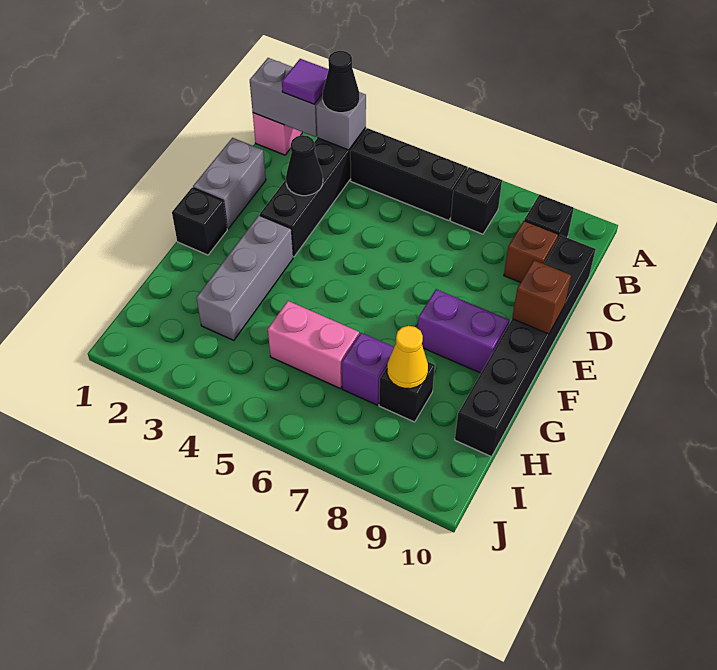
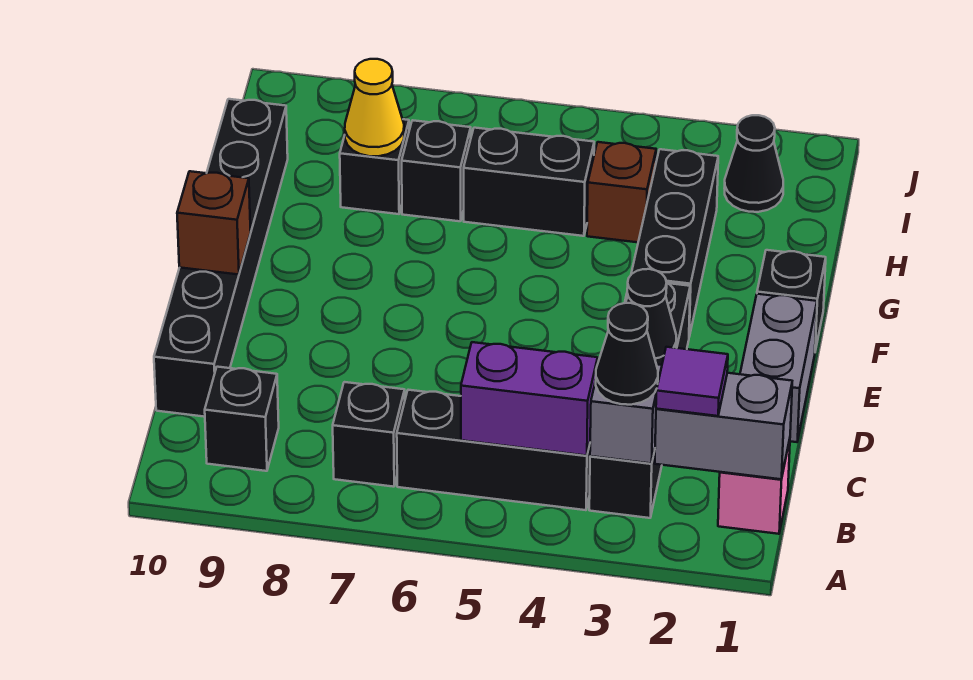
brown 1x1 brick [504,221,558,283] -> brown 1x1 brick moved to [587,142,656,242]
grey 1x3 brick [196,215,293,340] -> black 1x3 brick [631,149,718,336]
purple 1x2 brick [418,289,509,373] -> purple 1x2 brick moved to [461,342,598,456]
pink 1x2 brick [268,301,359,388] -> black 1x2 brick [464,128,594,236]
purple 1x1 brick [342,333,394,405] -> black 1x1 brick [402,120,471,221]
none -> black 1x1 cone [725,115,783,212]

